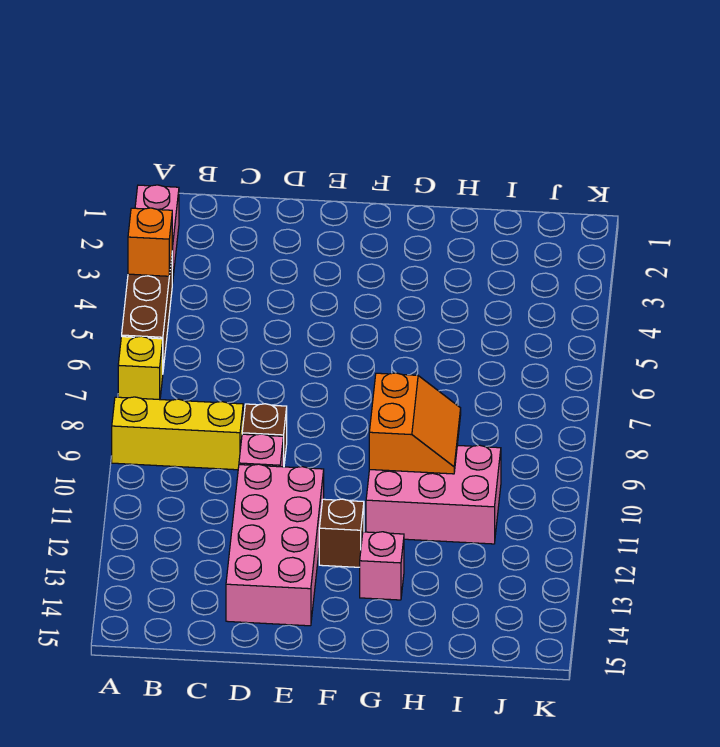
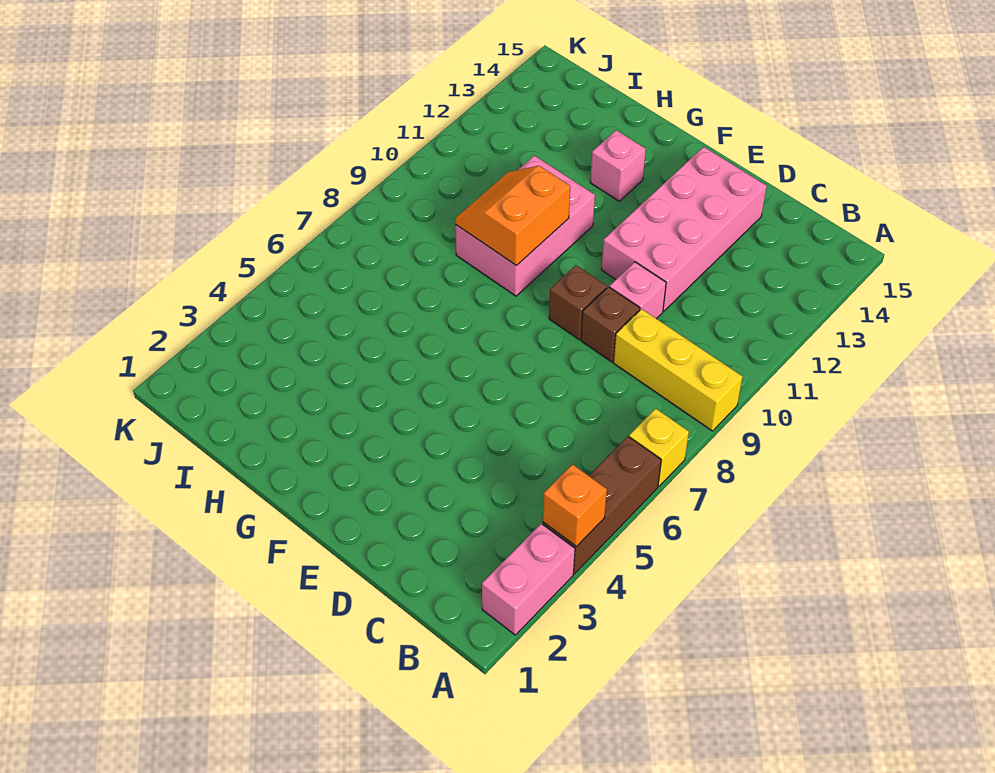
brown 1x1 brick [319,499,364,567] -> brown 1x1 brick moved to [549,265,607,340]
pink 2x3 brick [366,445,501,544] -> pink 2x3 brick turned to [455,156,595,296]

